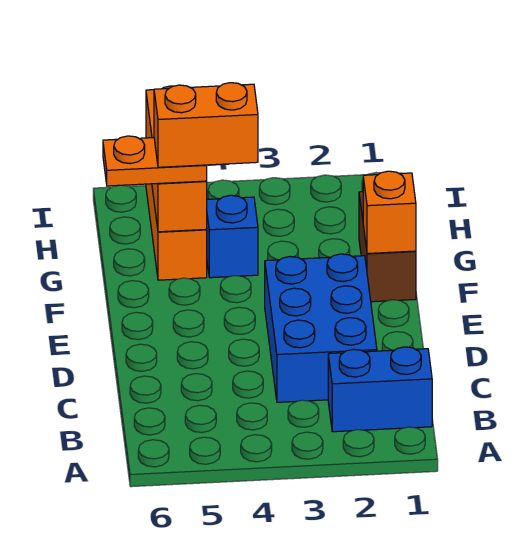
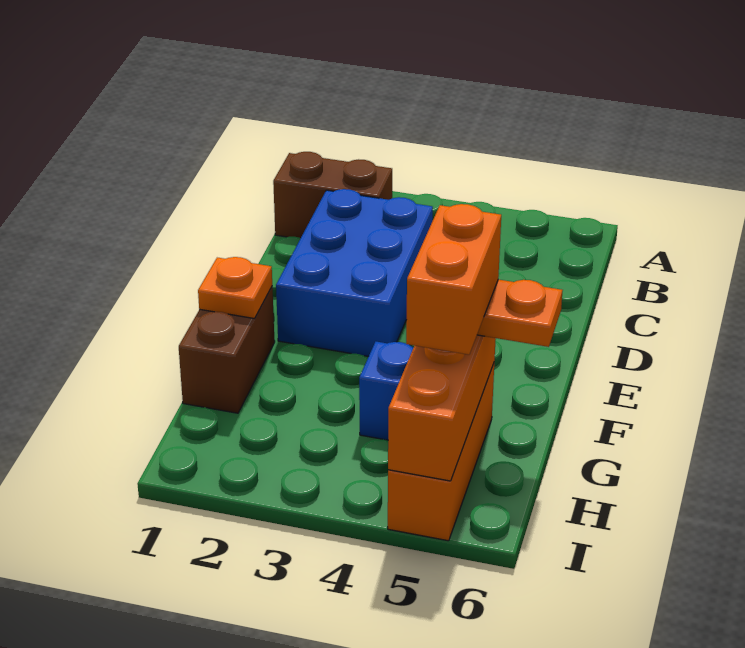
blue 1x2 brick [328,347,432,432] -> brown 1x2 brick [273,152,392,238]
orange 1x1 brick [363,171,416,254] -> orange 1x1 plate [198,257,272,319]
orange 1x2 brick [154,83,258,167] -> orange 1x2 brick turned to [406,204,501,355]

